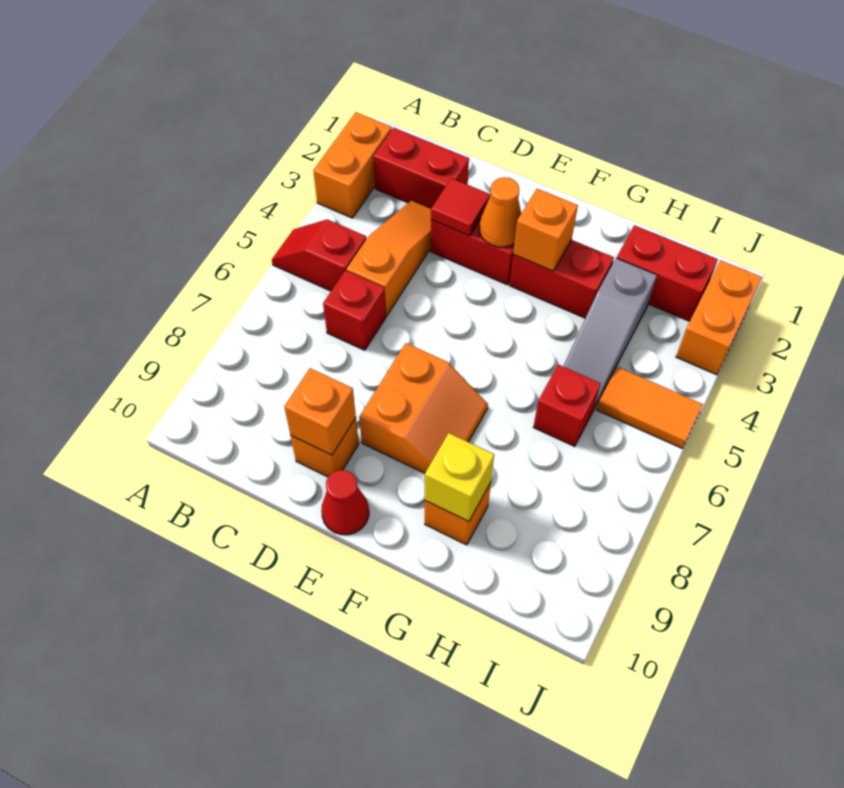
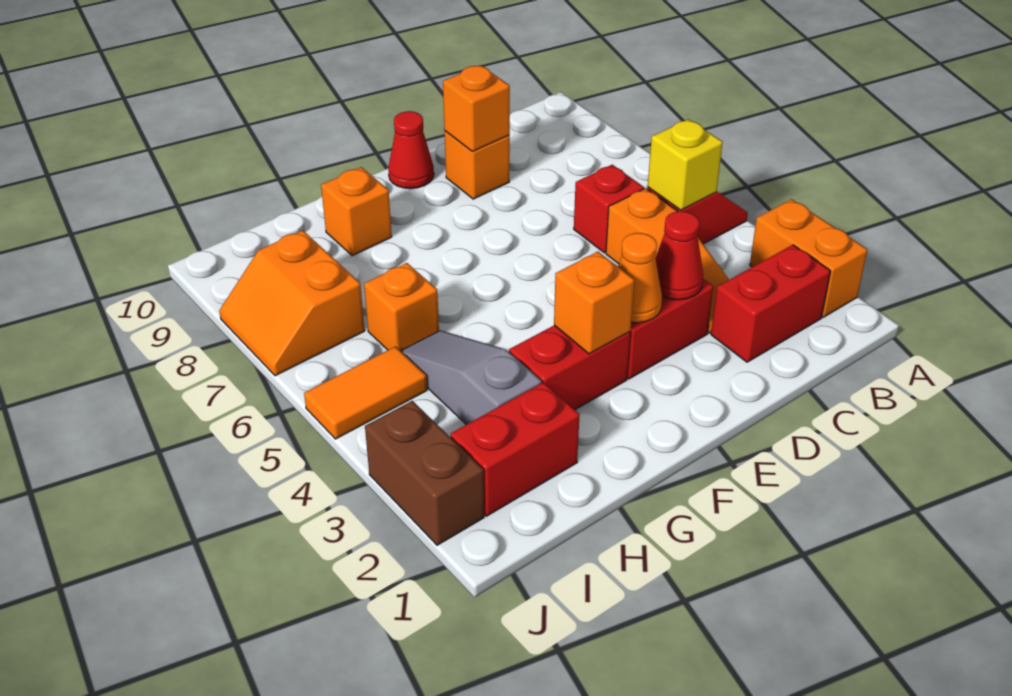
red 1x1 tile [431,178,490,236] -> red 1x1 cone [655,211,703,300]
orange 2x2 slope [359,343,488,473] -> orange 2x2 slope moved to [219,230,365,376]
yellow 1x1 brick [425,433,494,522] -> yellow 1x1 brick moved to [648,119,723,210]
red 1x1 brick [533,365,601,446] -> orange 1x1 brick [364,263,439,351]
orange 1x2 brick [676,260,762,375] -> brown 1x2 brick [365,401,484,545]

